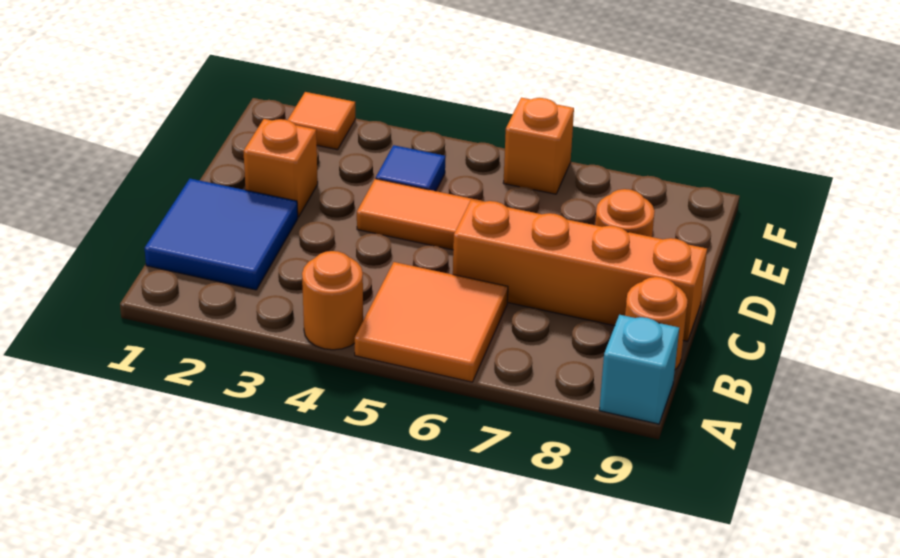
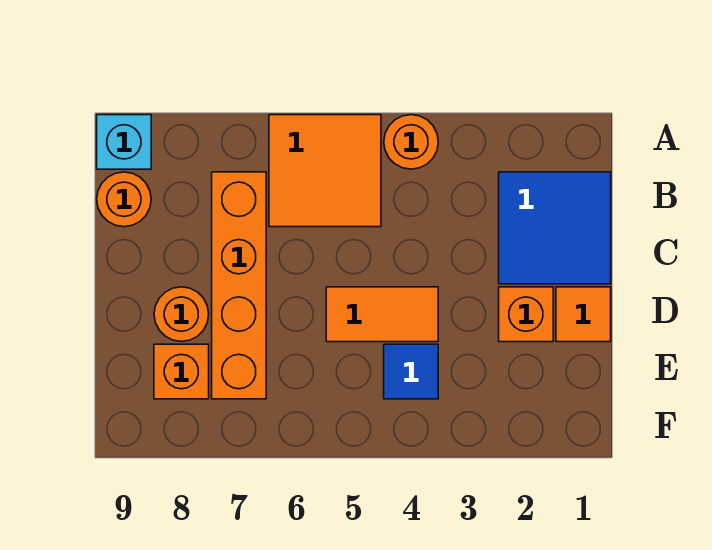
orange 1x4 brick [453,200,707,341] -> orange 1x4 brick turned to [212,172,266,399]
orange 1x1 tile [288,92,355,150] -> orange 1x1 tile moved to [556,287,611,342]
orange 1x1 brick [503,98,574,194] -> orange 1x1 brick moved to [154,344,209,399]

